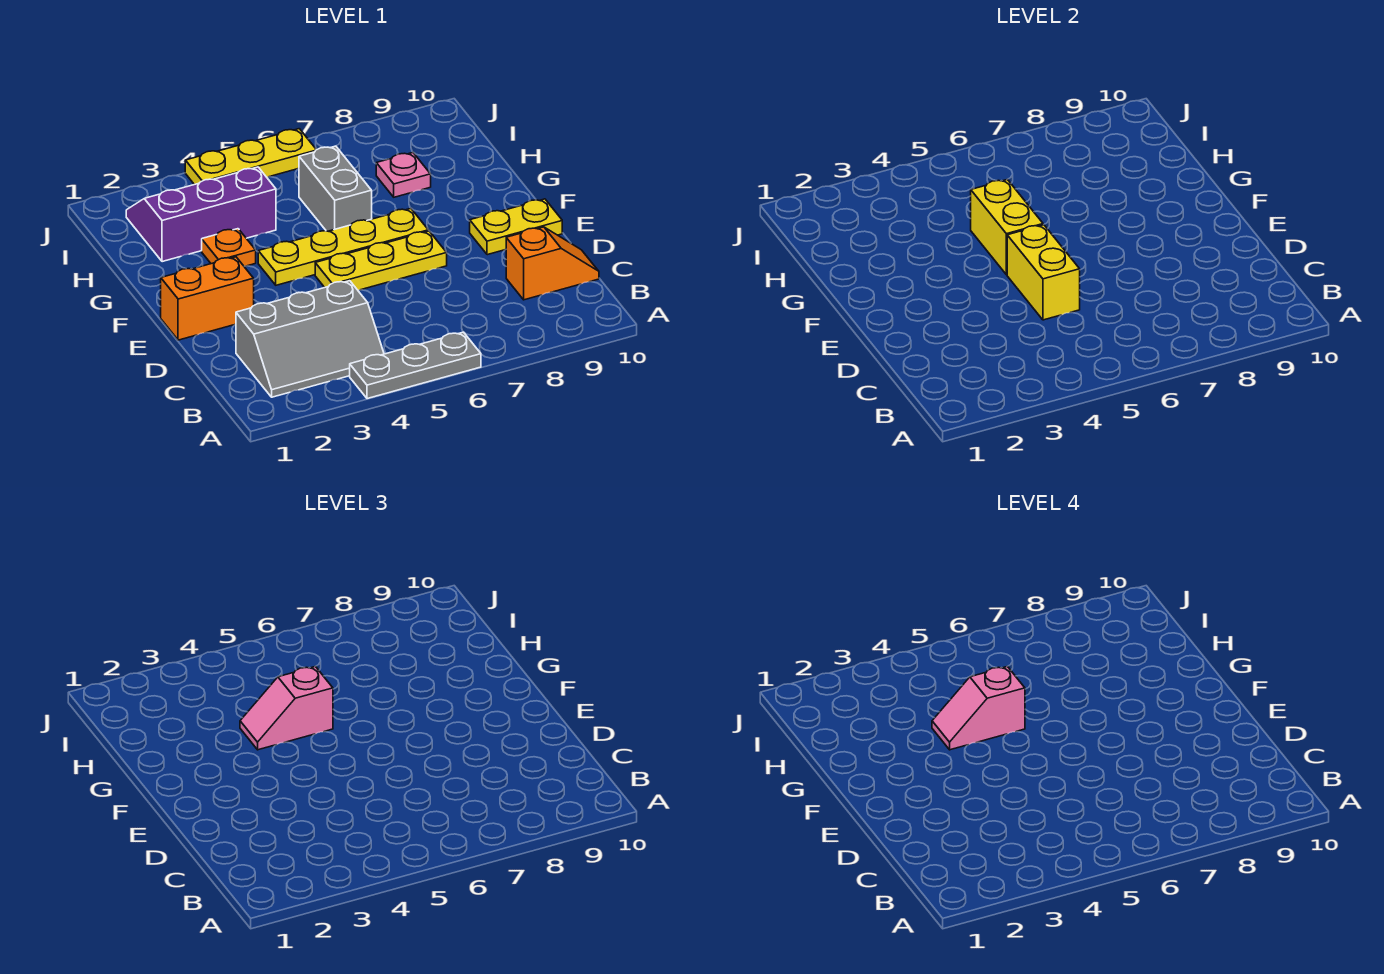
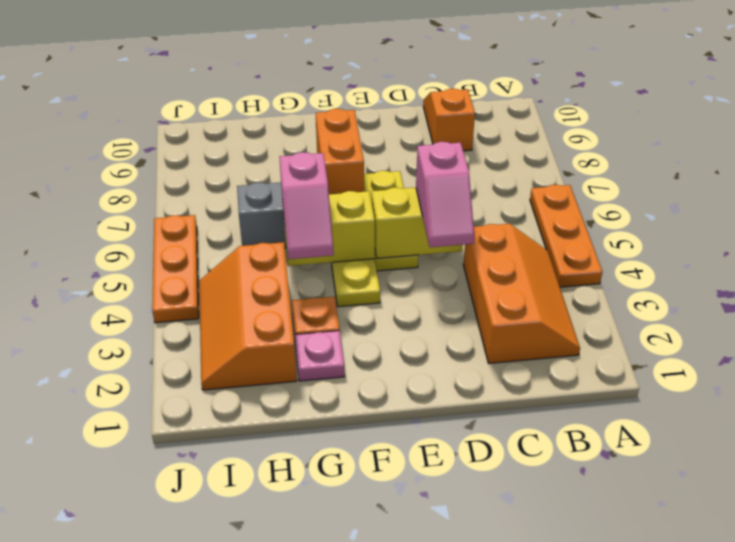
grey 1x3 plate [350,332,481,399] -> orange 1x3 plate [530,185,602,287]
grey 2x3 slope [236,281,384,397] -> orange 2x3 slope [463,224,580,363]
orange 1x2 brick [161,257,254,340] -> orange 1x2 brick moved to [316,109,364,194]
yellow 1x2 plate [470,199,562,255] -> none
pink 1x2 slope [932,666,1025,750] -> pink 1x2 slope moved to [416,142,474,247]
purple 2x3 slope [126,167,276,262] -> orange 2x3 slope [199,242,297,390]
pink 1x1 plate [376,153,431,197] -> pink 1x1 plate moved to [295,331,345,381]
yellow 1x3 plate [185,129,316,185] -> orange 1x3 plate [152,215,199,323]

